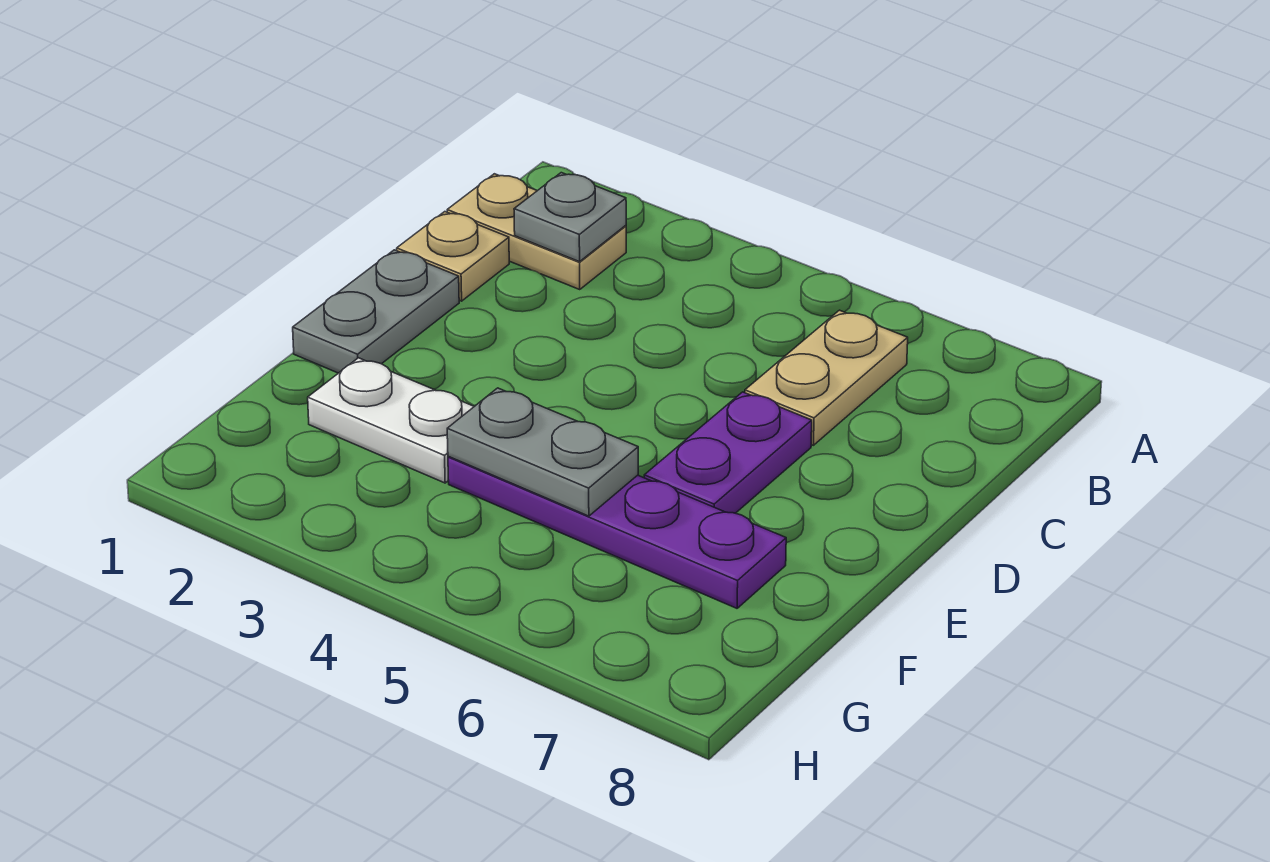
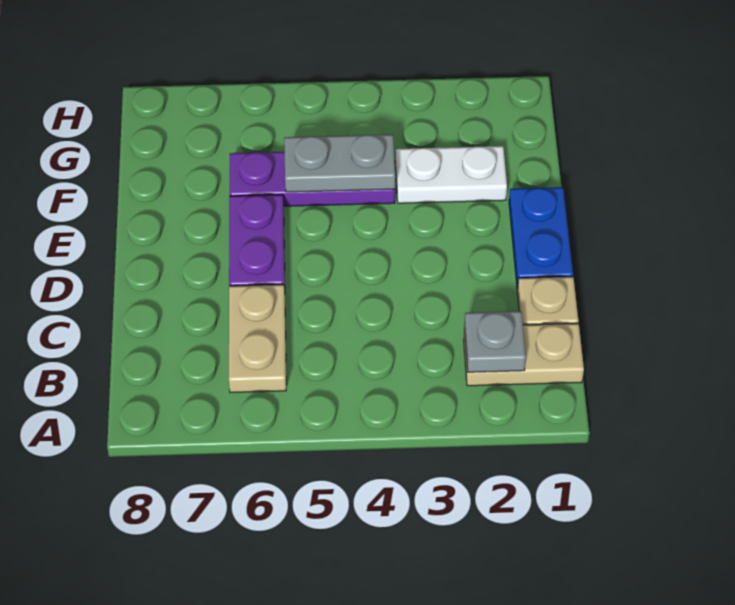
grey 1x2 plate [293,250,459,373] -> blue 1x2 plate [509,187,573,289]
purple 1x4 plate [448,457,786,608] -> purple 1x3 plate [229,152,395,206]

